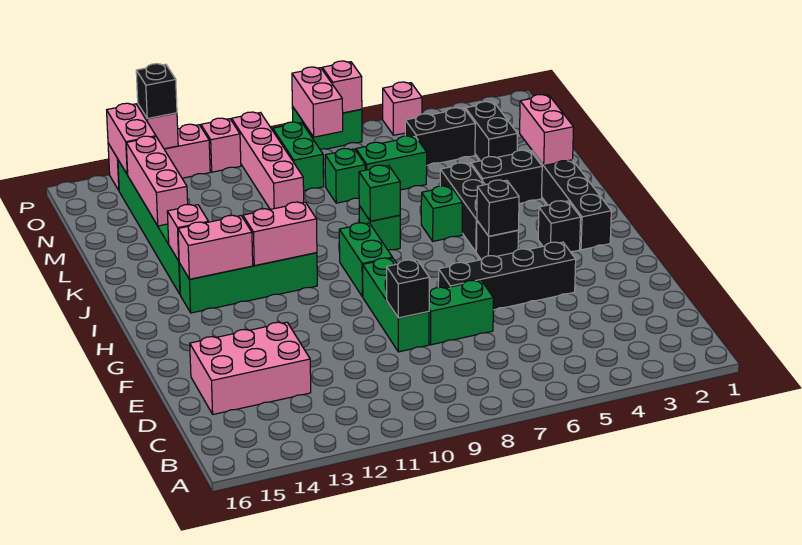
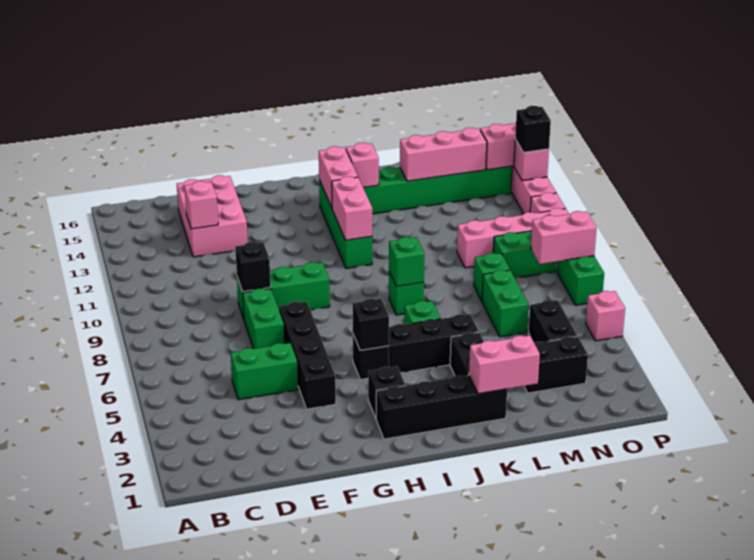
green 1x2 brick [339,223,392,297] -> green 1x2 brick moved to [231,343,298,400]
pink 1x1 brick [322,61,362,113] -> pink 1x1 brick moved to [184,181,218,229]

